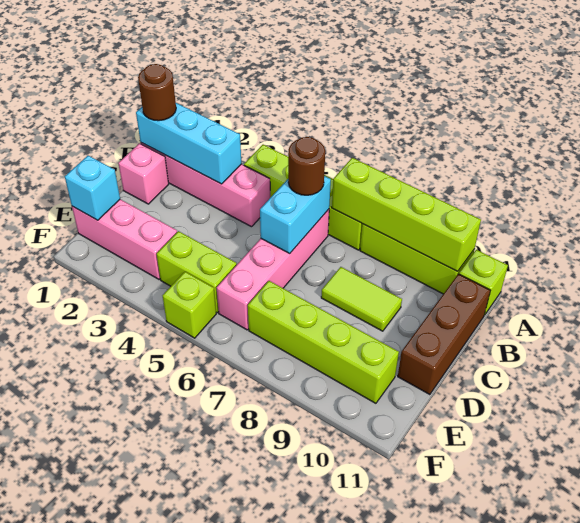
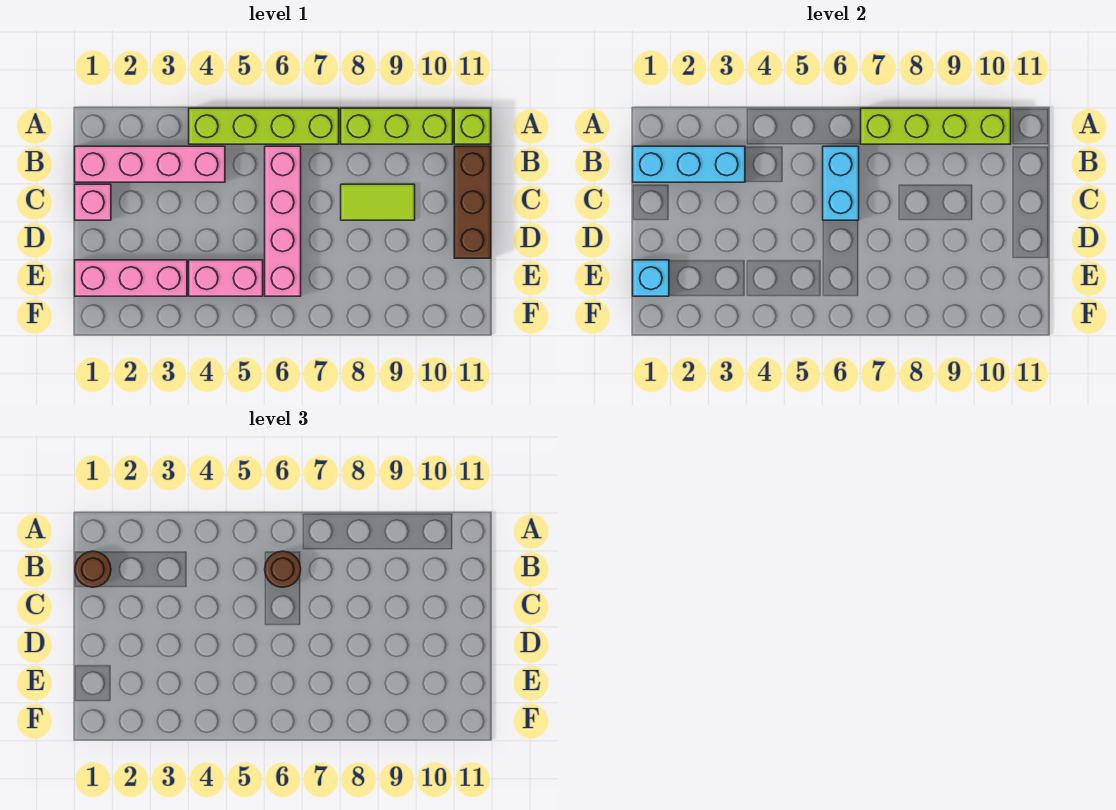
lime 1x2 brick [157,231,237,313] -> pink 1x2 brick [189,260,263,296]
lime 1x4 brick [248,281,399,403] -> none
lime 1x1 brick [163,272,216,338] -> none

